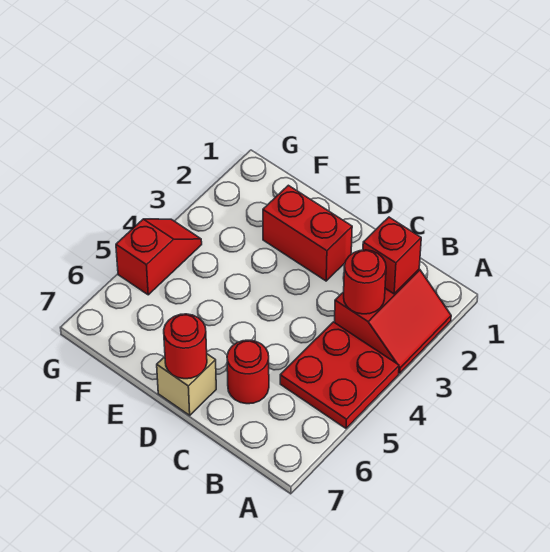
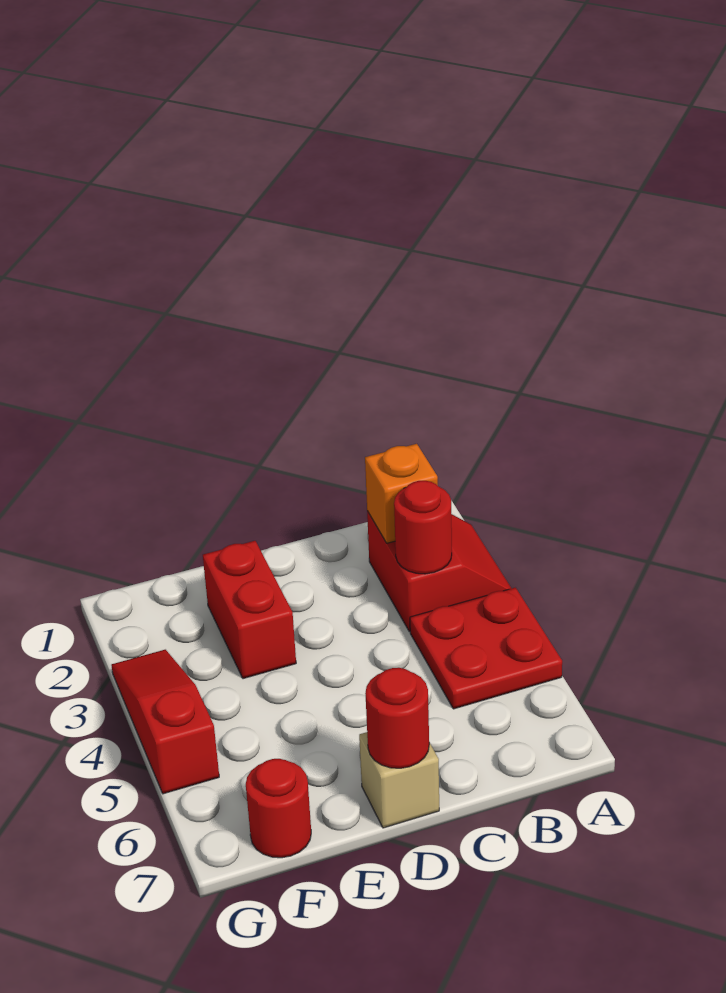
red 1x1 brick [363,217,421,294] -> orange 1x1 brick [365,444,438,543]
red 1x1 round brick [227,340,269,404] -> red 1x1 round brick moved to [246,759,311,858]
red 1x2 brick [263,185,352,281] -> red 1x2 brick turned to [203,541,296,679]
red 1x2 slope [116,219,202,295] -> red 1x3 slope [111,650,219,794]

